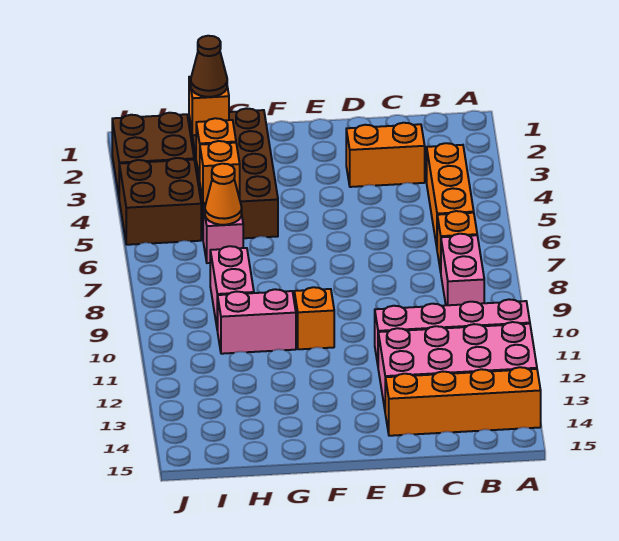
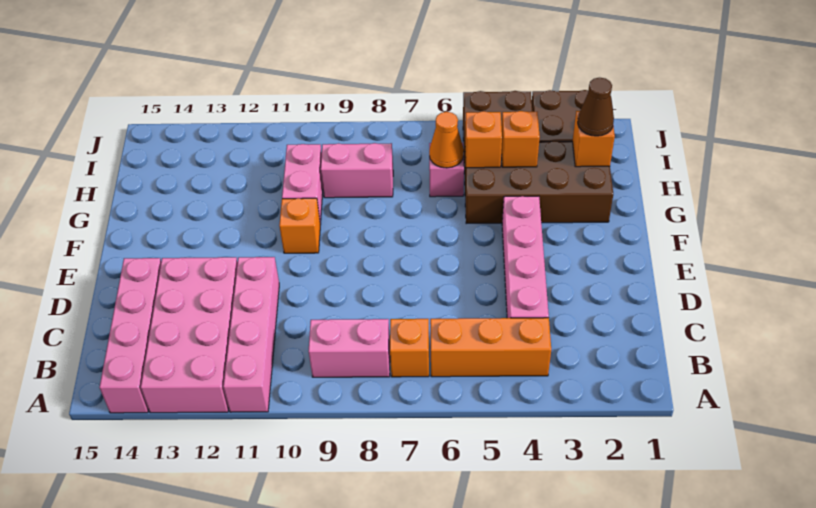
orange 1x4 brick [385,367,541,436] -> pink 1x4 brick [99,258,161,413]
orange 1x2 brick [346,123,425,187] -> none
none -> pink 1x4 brick [502,196,549,318]

